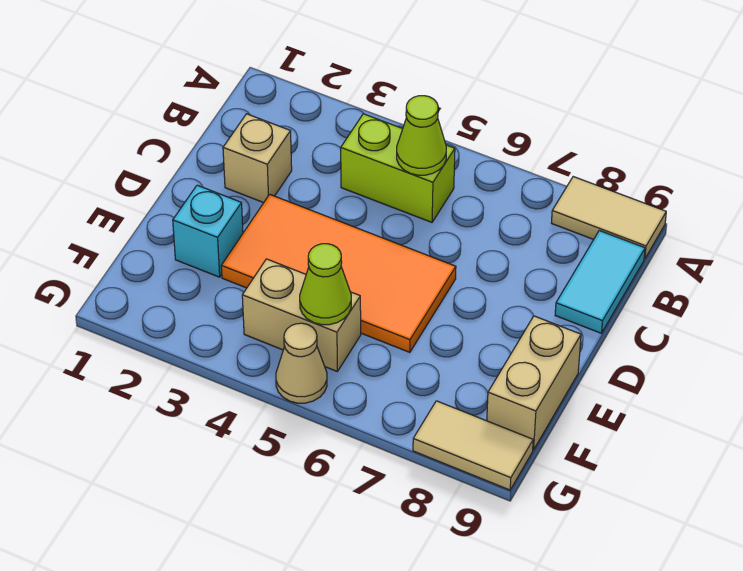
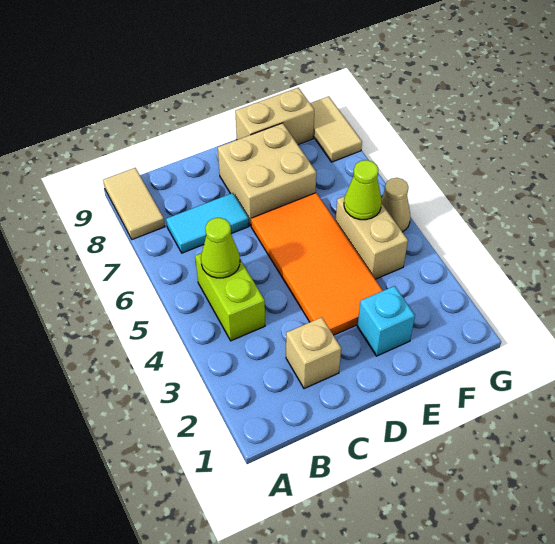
cyan 1x2 tile [555,231,645,333] -> cyan 1x2 tile moved to [166,193,249,253]
none -> tan 2x2 brick [218,123,316,226]

